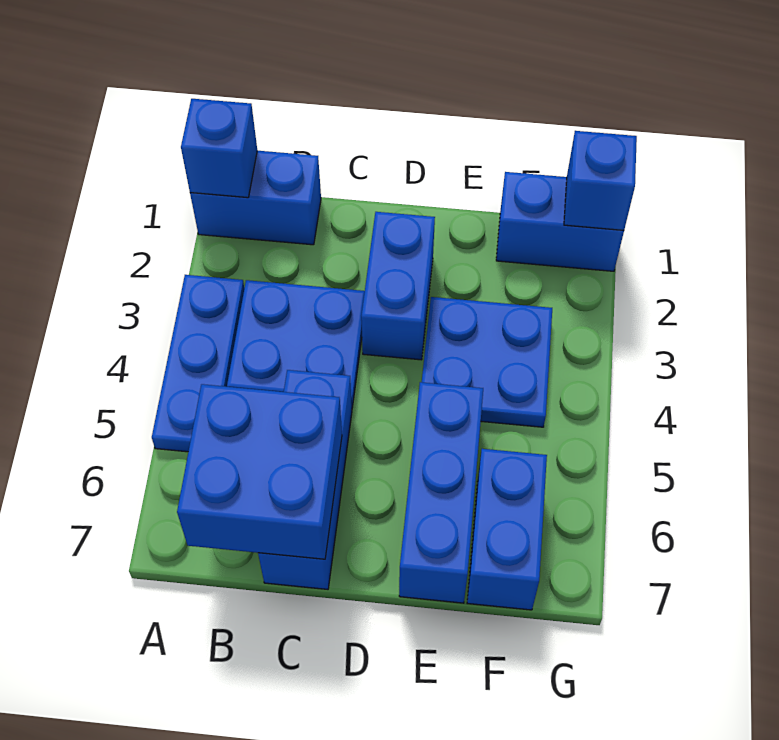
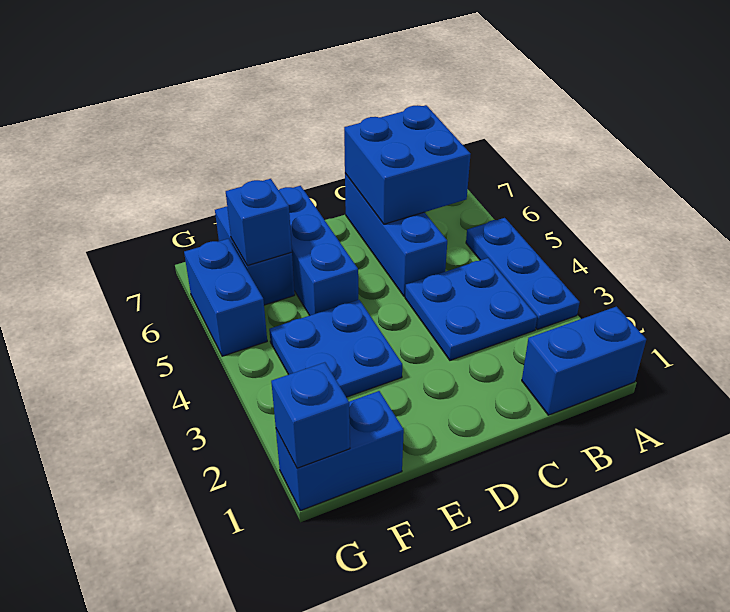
blue 1x1 brick [181,99,257,198] -> blue 1x1 brick moved to [226,179,292,266]
blue 1x2 brick [361,212,435,360] -> blue 1x2 brick moved to [184,239,267,356]

